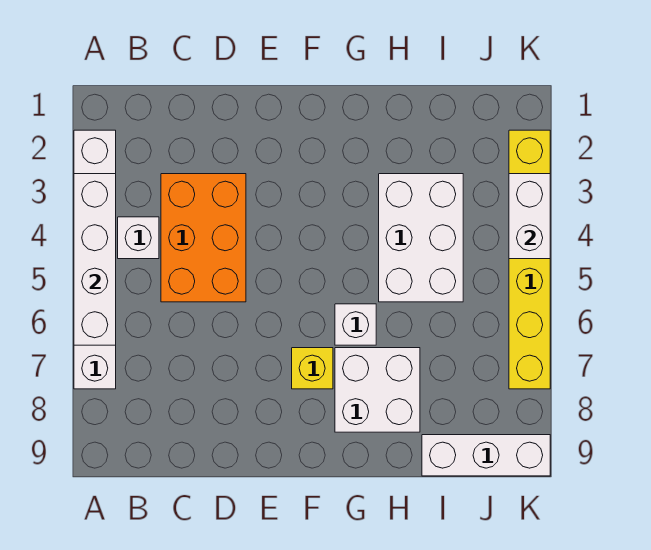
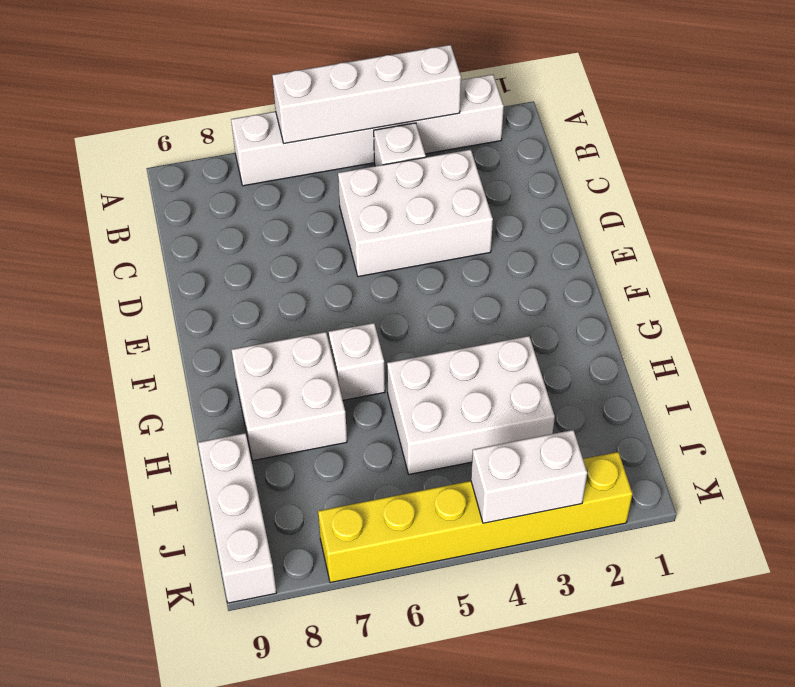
orange 2x3 brick [161,174,246,302] -> white 2x3 brick [338,150,493,277]
yellow 1x1 brick [292,348,333,389] -> none

